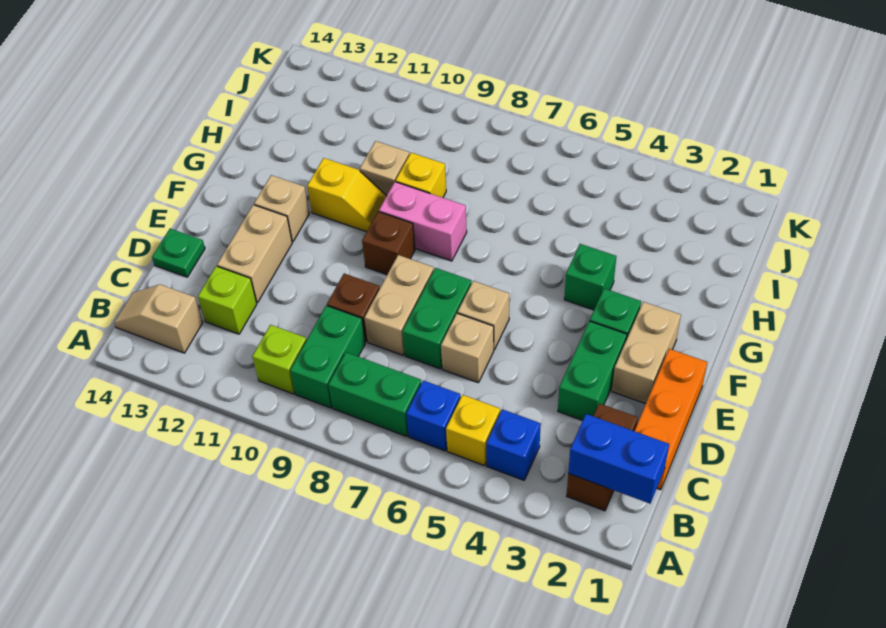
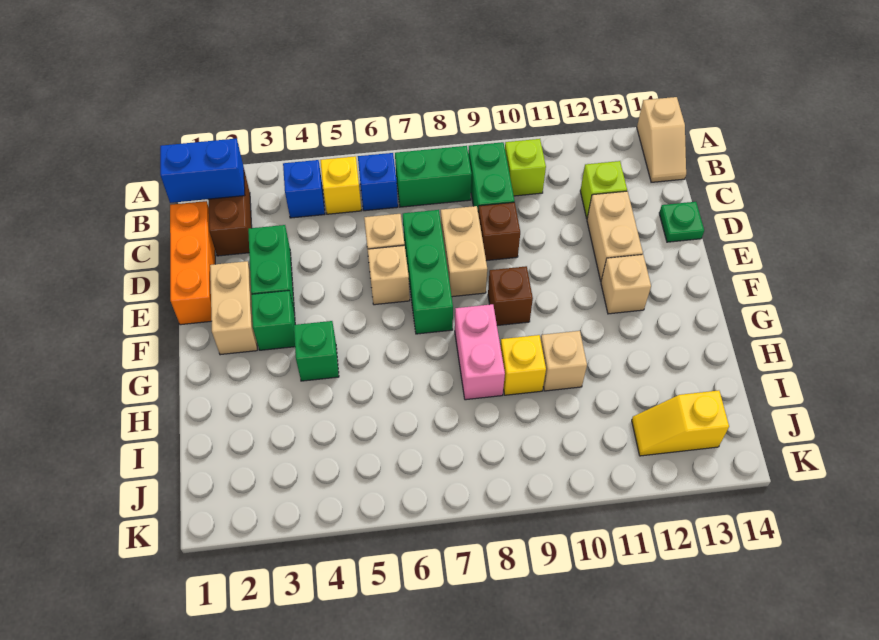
tan 1x2 slope [114,284,203,353] -> tan 1x2 slope turned to [637,97,686,182]
green 1x2 brick [402,268,471,369] -> green 1x3 brick [403,210,453,334]
pink 1x2 brick [379,182,467,261] -> pink 1x2 brick turned to [455,304,505,400]
yellow 1x2 slope [307,158,386,232] -> yellow 1x2 slope moved to [632,390,729,456]

